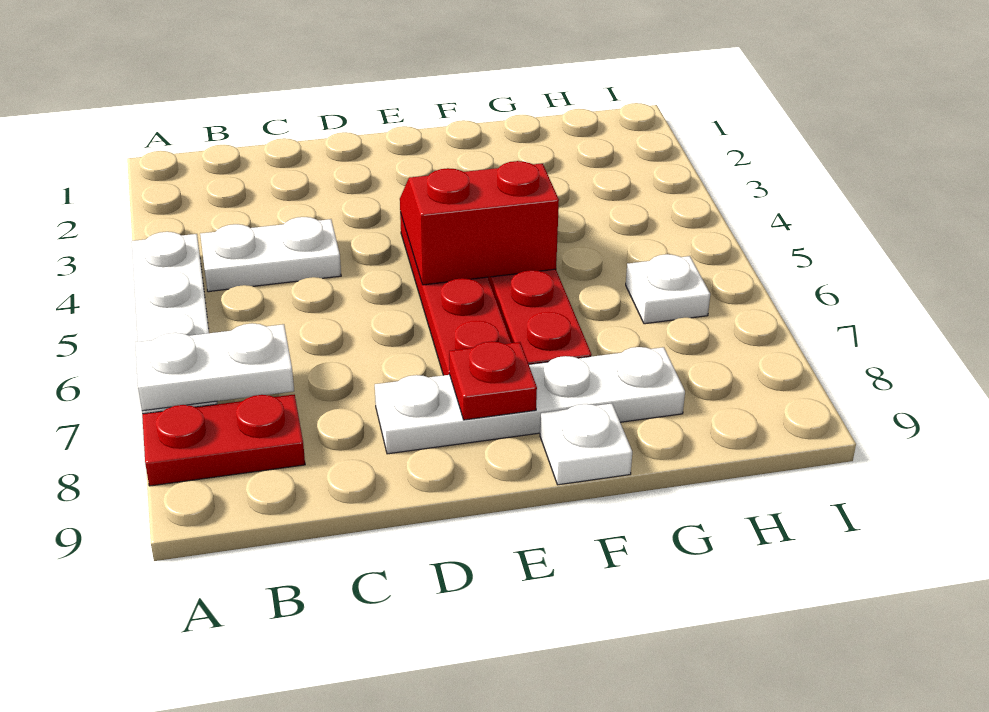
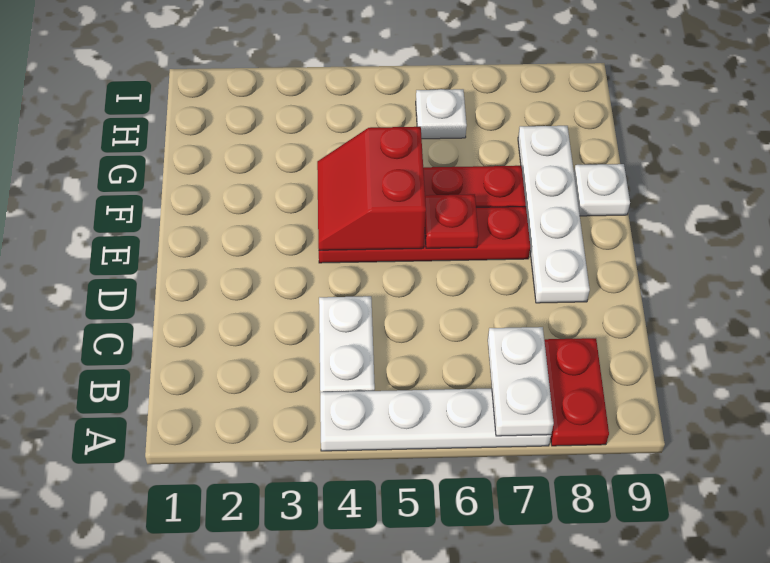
red 1x1 plate [449,341,537,420] -> red 1x1 plate moved to [425,194,478,248]

